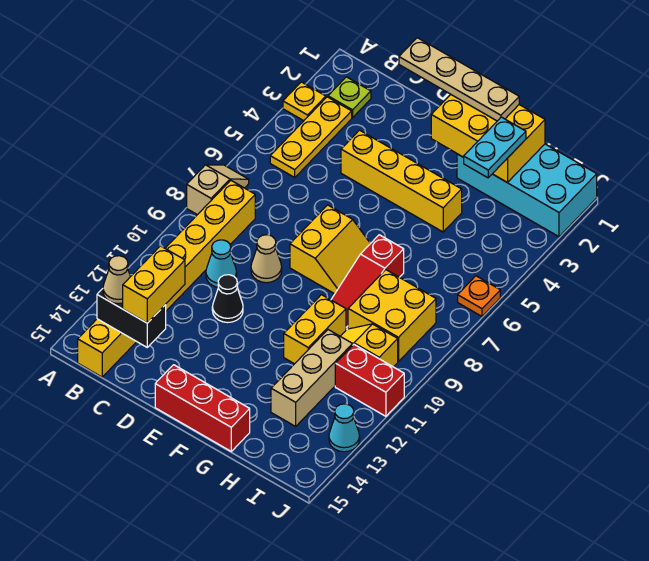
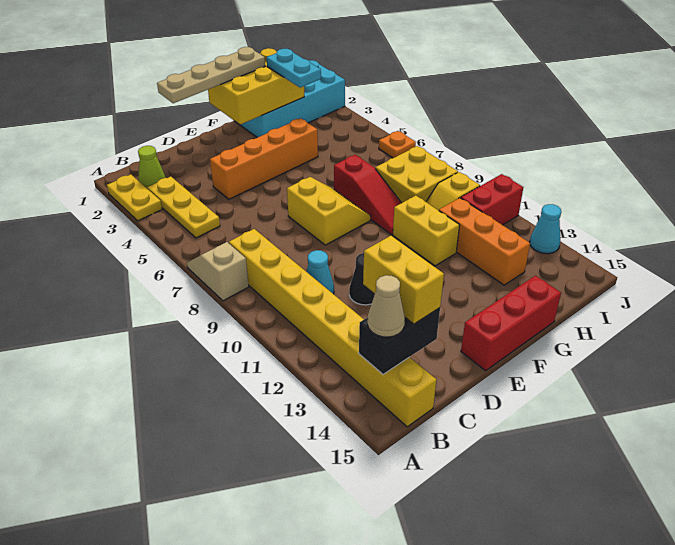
yellow 1x1 plate [283,82,326,121] -> yellow 1x2 plate [107,174,162,221]
lime 1x1 plate [328,77,371,118] -> lime 1x1 cone [138,146,166,188]
yellow 1x4 brick [341,130,462,232] -> orange 1x4 brick [210,118,318,199]
tan 1x1 cone [251,235,282,283] -> none
tan 1x3 brick [271,330,353,426] -> orange 1x3 brick [439,198,530,285]

